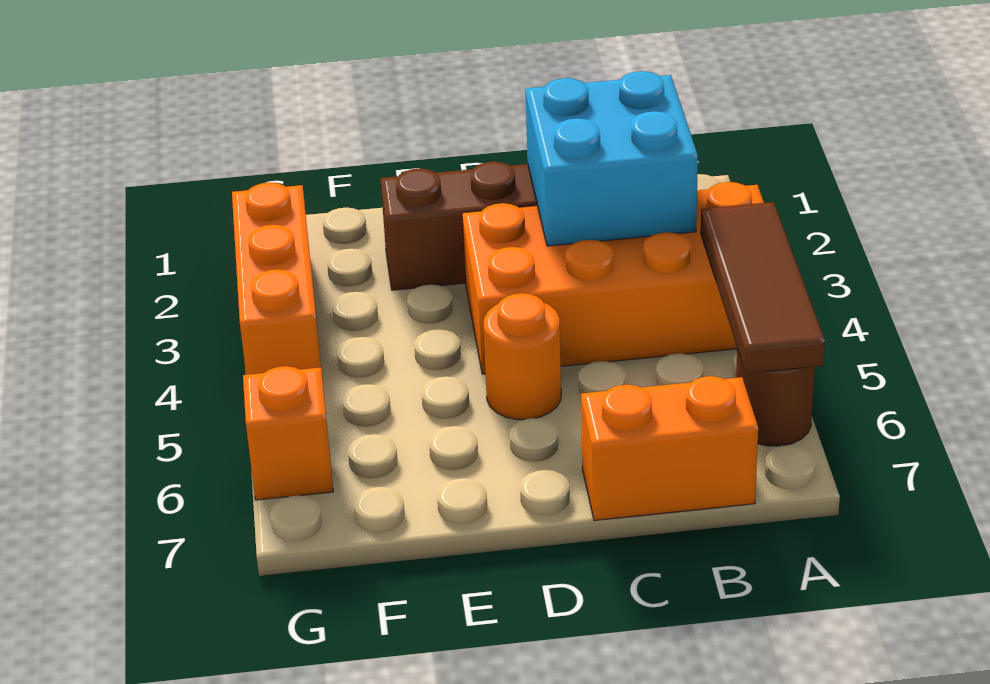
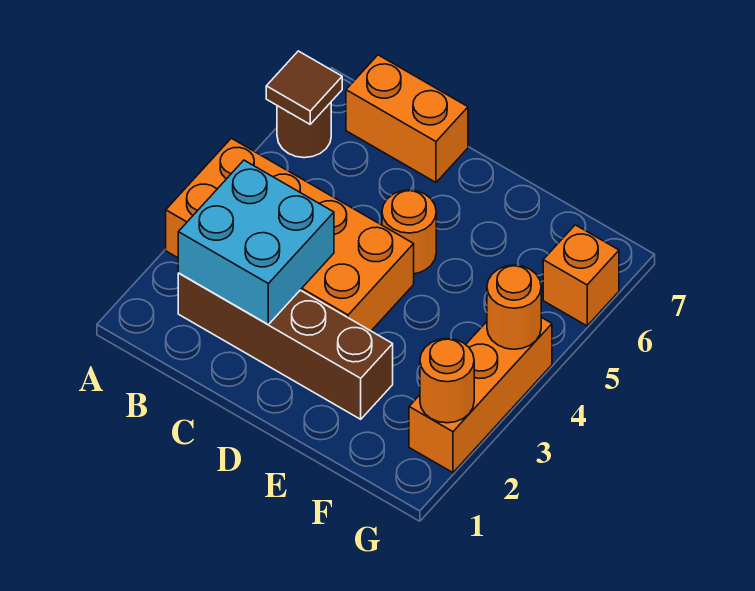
brown 1x3 tile [701,202,825,373] -> brown 1x1 tile [266,51,342,124]
none -> orange 1x1 round brick [420,339,474,423]
none -> orange 1x1 round brick [487,265,541,349]

